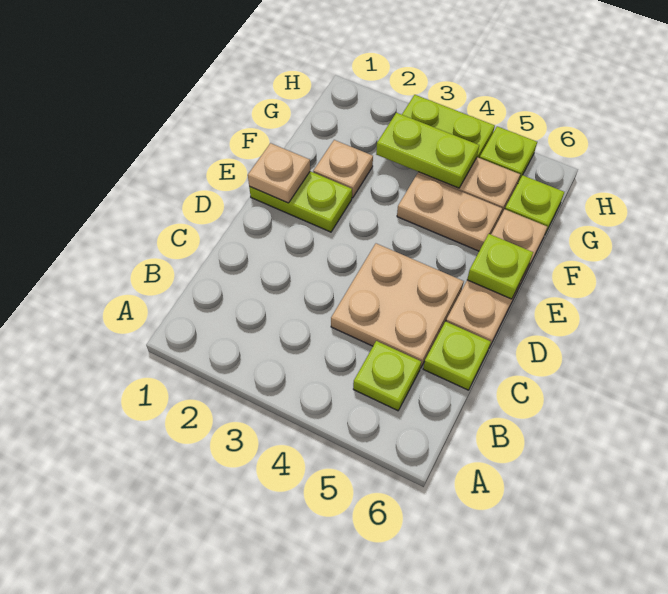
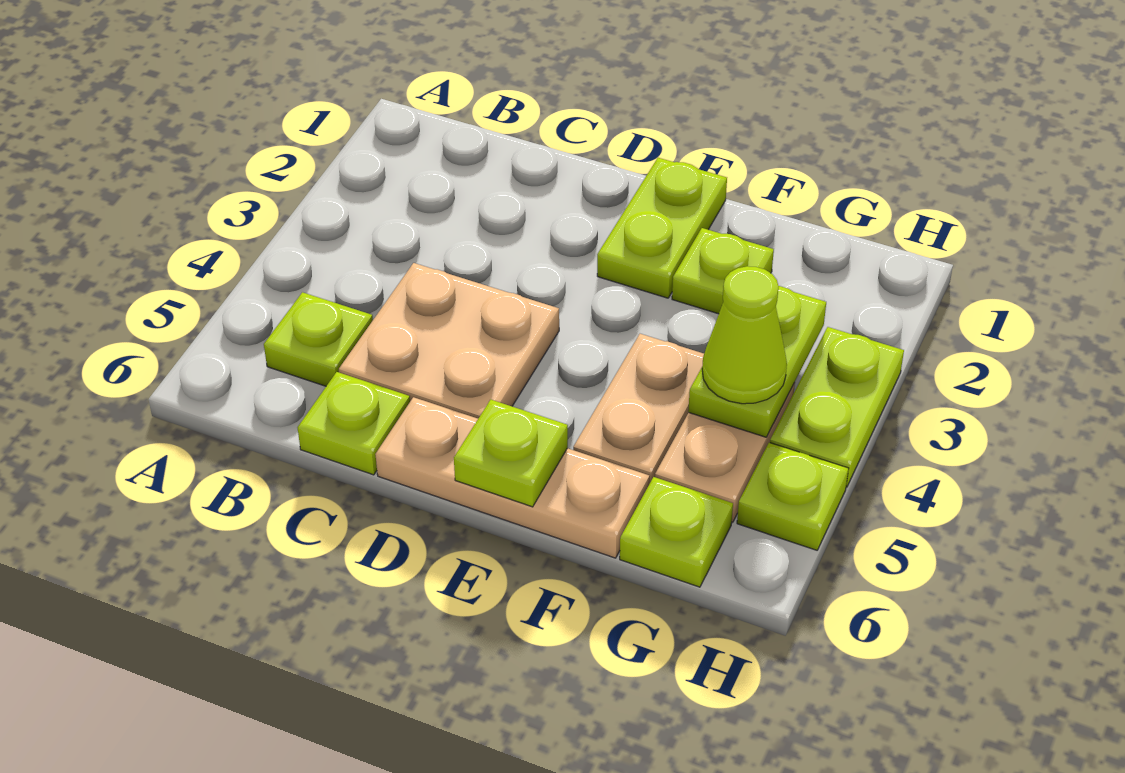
tan 1x1 plate [248,143,310,203] -> none
tan 1x1 plate [313,140,373,198] -> lime 1x1 plate [672,228,774,314]
none -> lime 1x1 cone [702,266,787,404]

